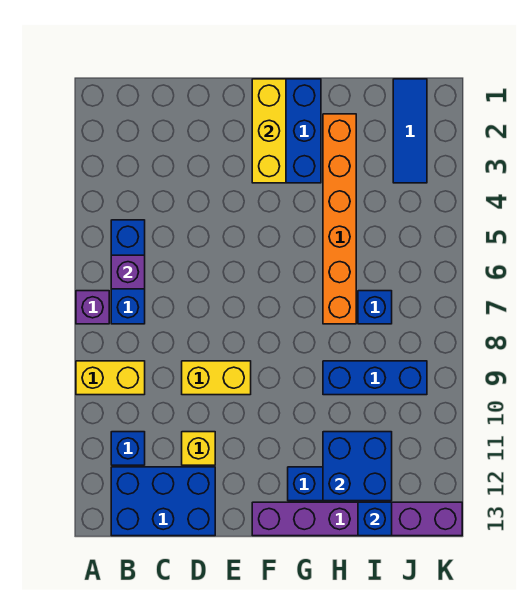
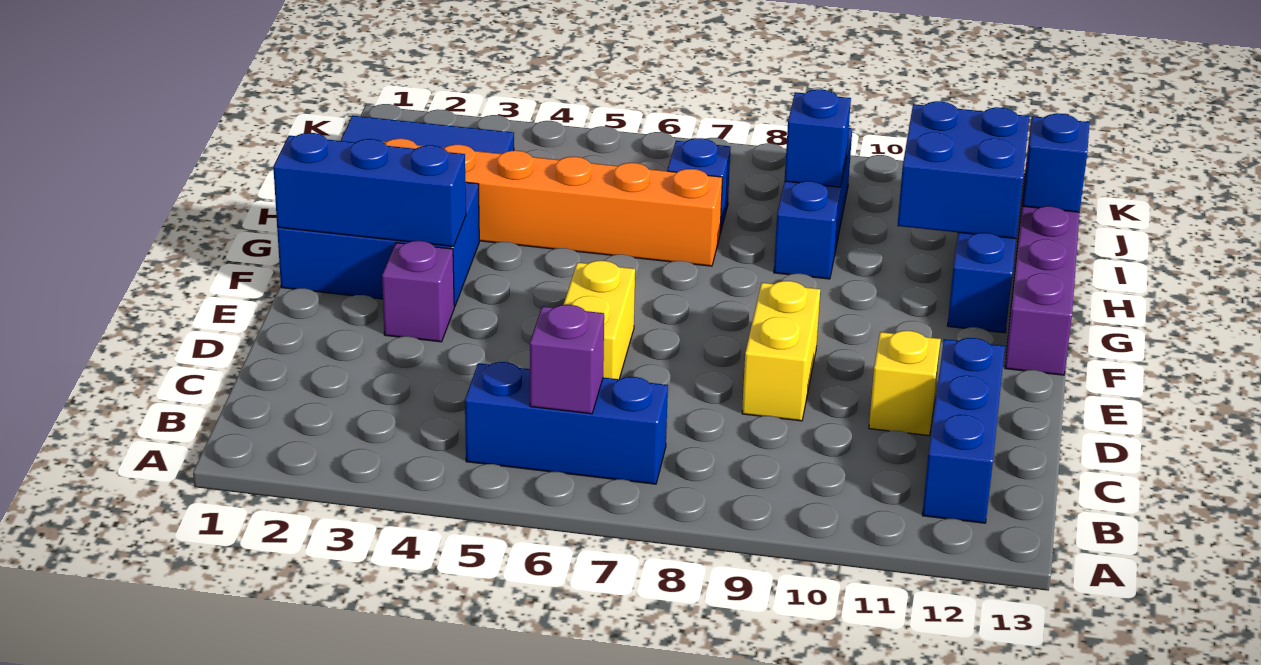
purple 1x1 brick [76,291,109,324] -> purple 1x1 brick moved to [382,241,454,342]
yellow 1x2 brick [76,361,145,395] -> yellow 1x2 brick moved to [563,261,635,379]
blue 1x1 brick [111,432,145,465] -> blue 1x1 brick moved to [785,89,851,187]
blue 2x3 brick [111,467,215,536] -> blue 1x3 brick [922,338,1005,523]
yellow 1x3 brick [252,79,286,183] -> blue 1x3 brick [273,133,466,247]

